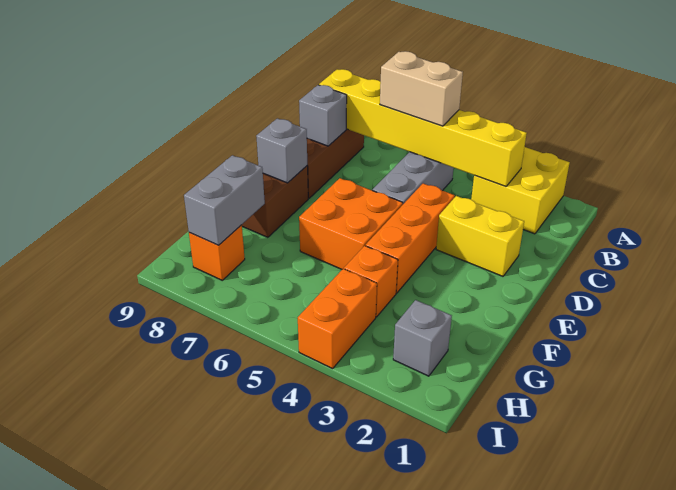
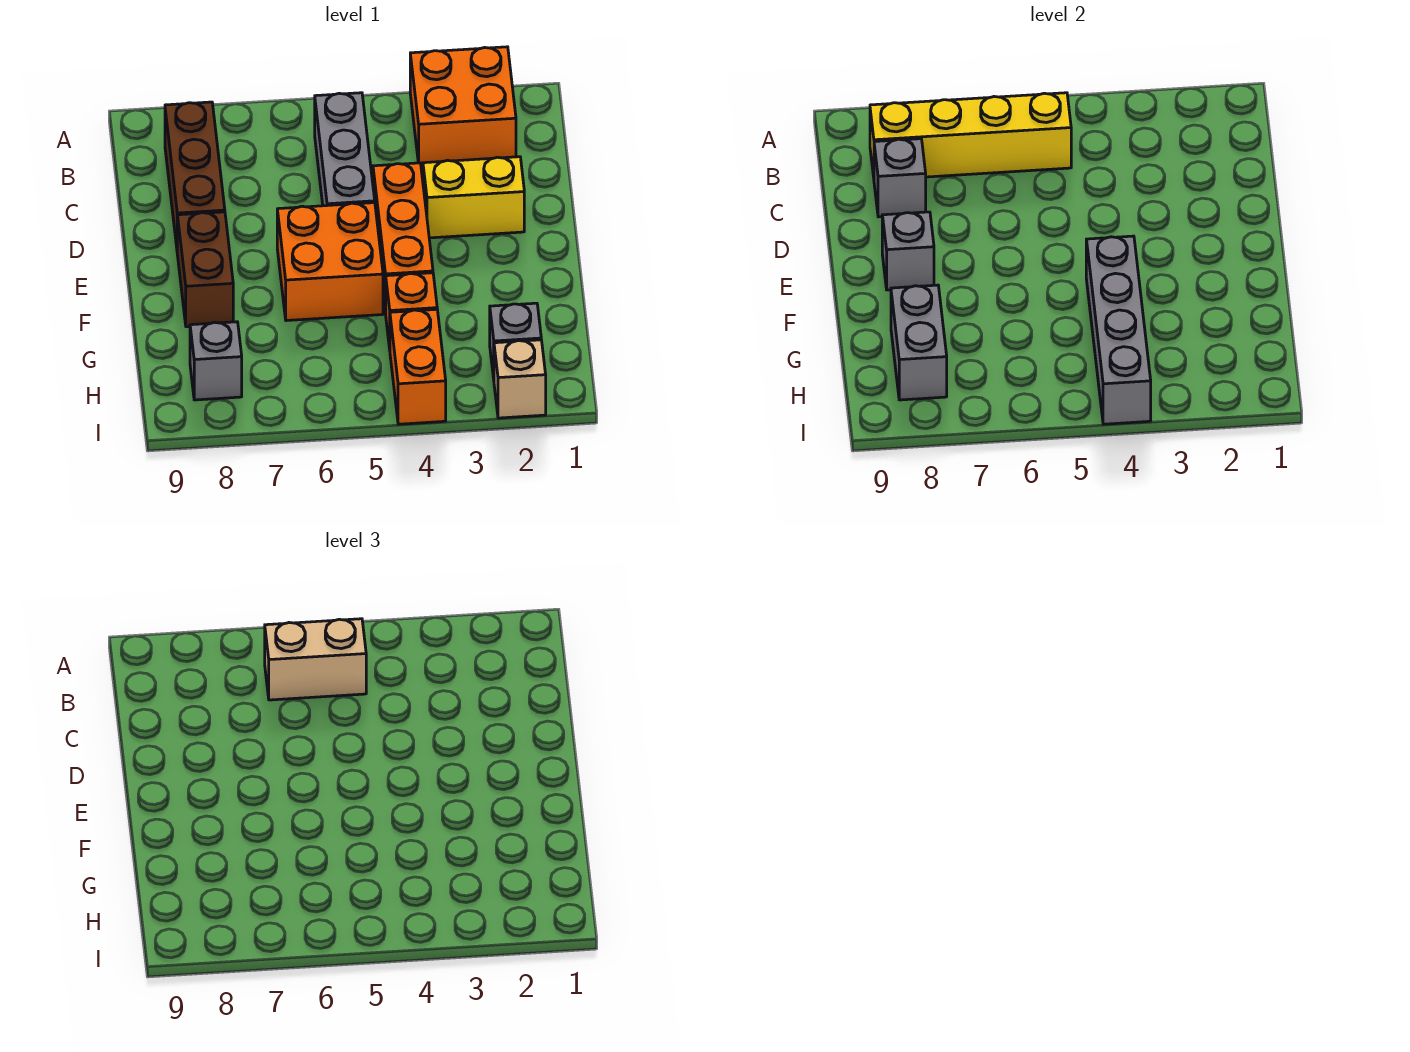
yellow 2x2 brick [471,147,570,234] -> orange 2x2 brick [410,47,516,165]
yellow 1x6 brick [319,69,527,187] -> yellow 1x4 brick [870,93,1071,177]
none -> grey 1x4 brick [1086,236,1151,424]
orange 1x1 brick [189,225,245,280] -> grey 1x1 brick [190,322,242,400]
none -> tan 1x1 brick [494,340,546,418]

